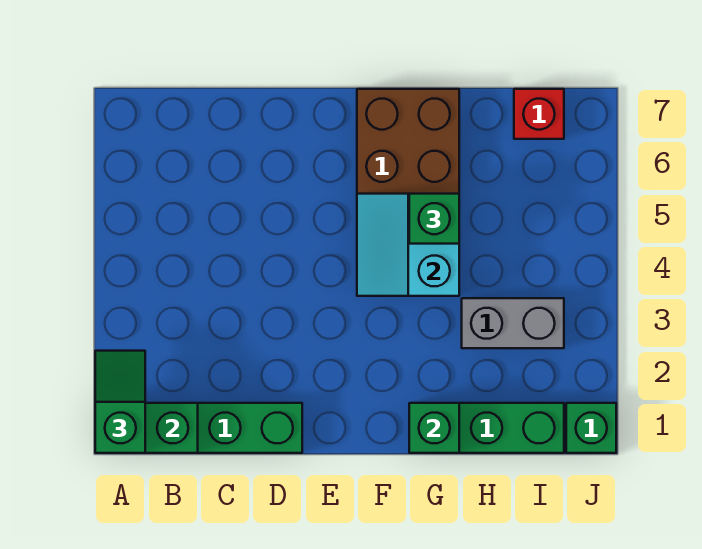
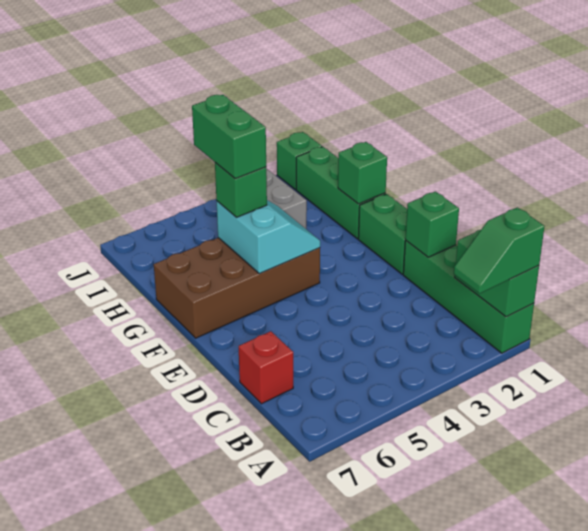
none -> green 1x1 brick [405,191,459,257]
none -> green 1x2 brick [358,194,407,274]
cyan 2x2 slope [357,194,459,296] -> cyan 2x2 slope turned to [217,200,320,274]
none -> green 1x2 brick [192,95,266,179]
red 1x1 brick [514,89,564,139] -> red 1x1 brick moved to [239,331,293,404]

